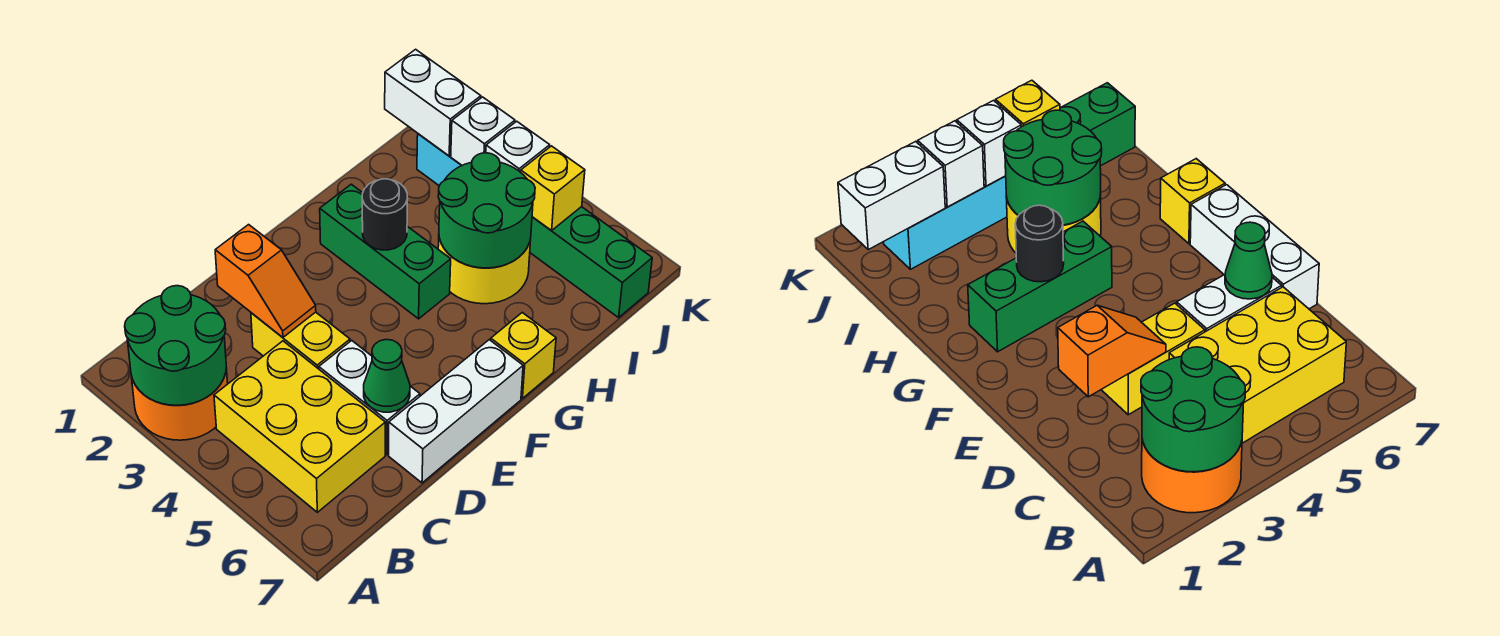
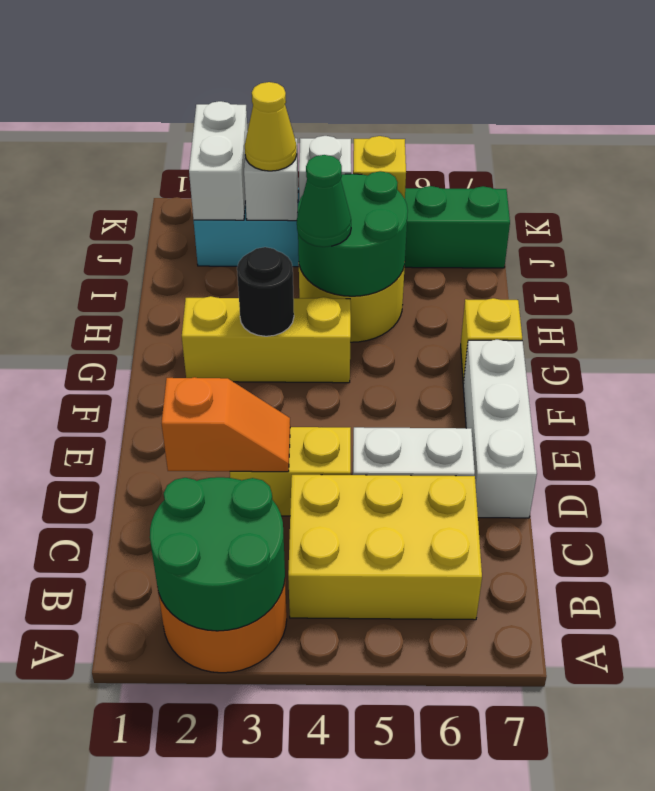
green 1x1 cone [364,340,410,412] -> green 1x1 cone moved to [297,155,351,247]
green 1x3 brick [320,184,451,319] -> yellow 1x3 brick [182,296,351,383]
white 1x2 brick [385,49,481,156] -> white 1x2 brick turned to [189,101,248,220]
none -> yellow 1x1 cone [245,82,297,171]

